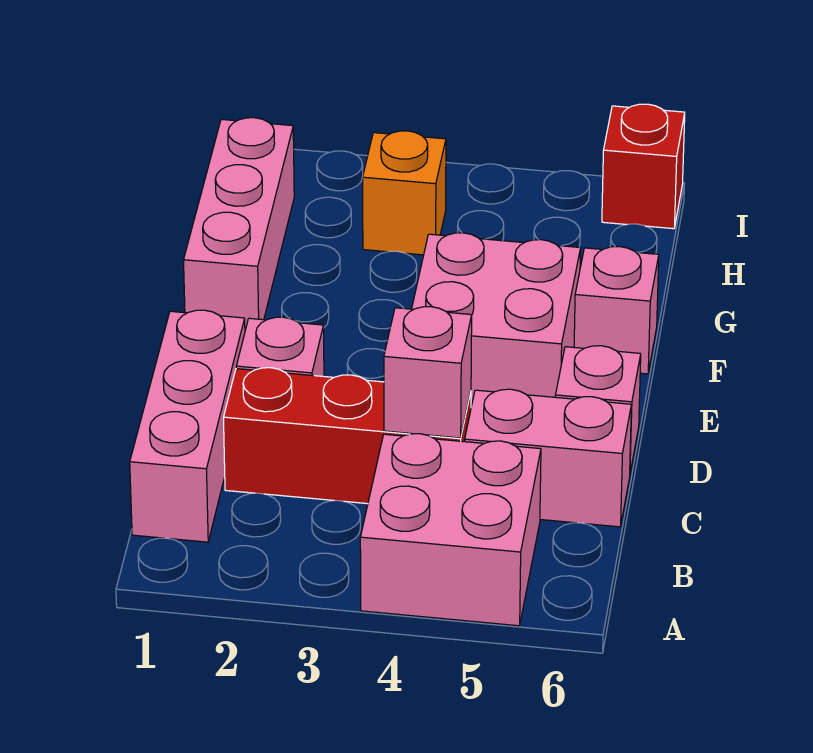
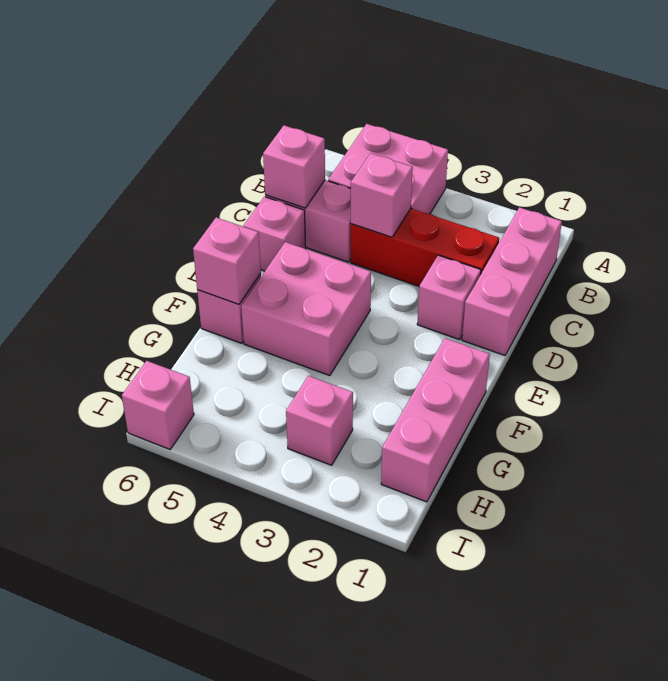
none -> pink 1x1 brick [263,125,325,208]
none -> pink 1x1 brick [193,217,261,304]
orange 1x1 brick [363,131,446,255] -> pink 1x1 brick [286,376,353,465]
red 1x1 brick [602,104,685,229] -> pink 1x1 brick [122,361,194,449]

